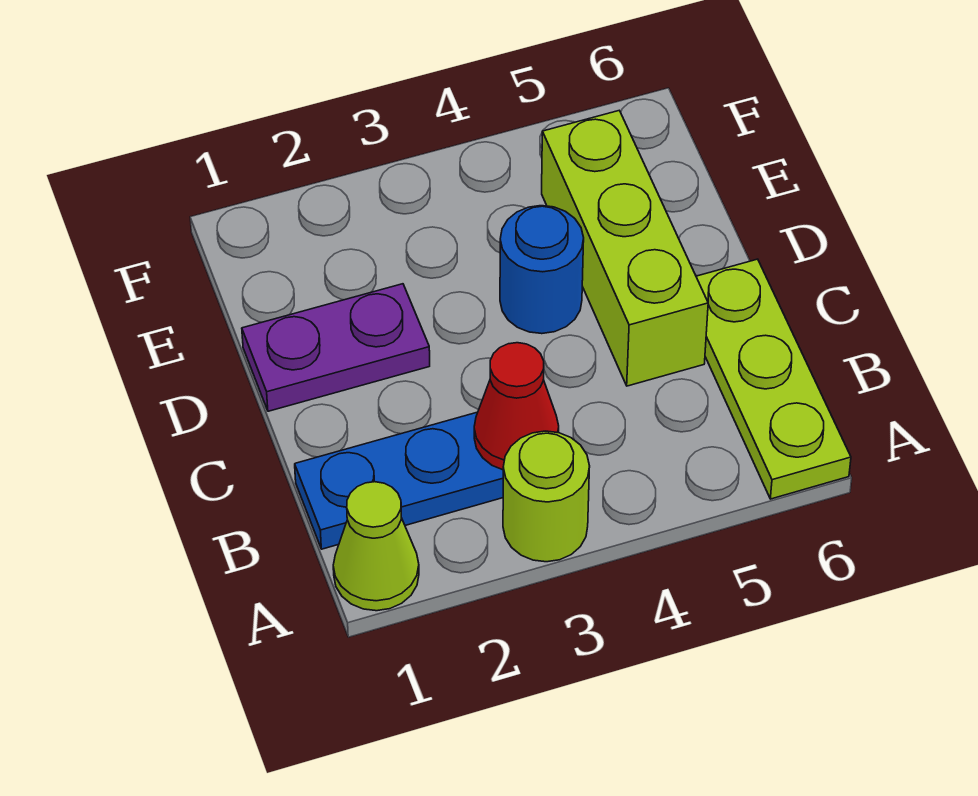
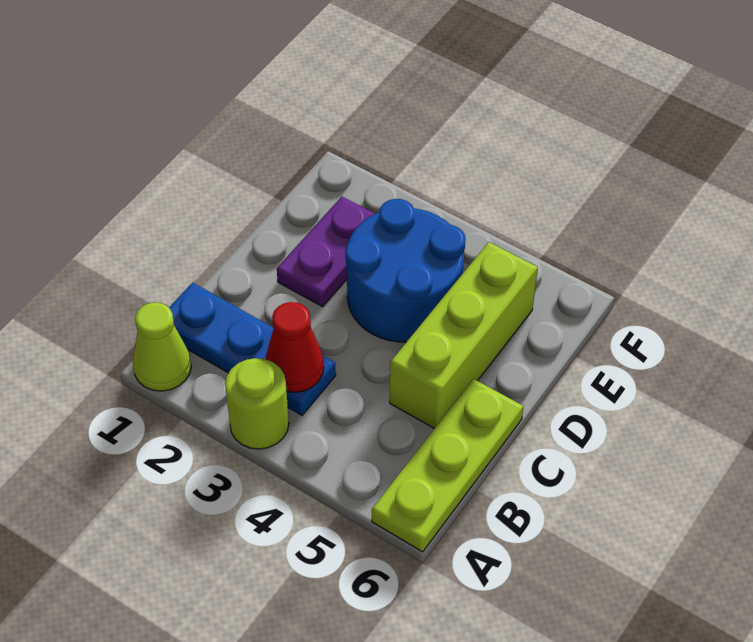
purple 1x2 plate [242,284,430,411] -> purple 1x2 plate turned to [277,197,375,307]
blue 1x1 round brick [500,206,584,334] -> blue 2x2 round brick [345,199,466,342]

